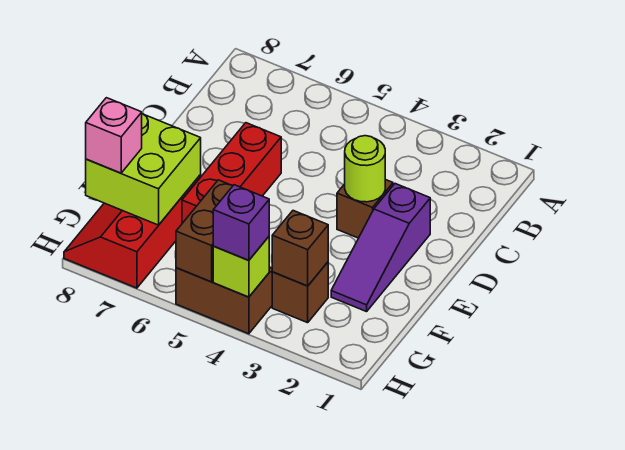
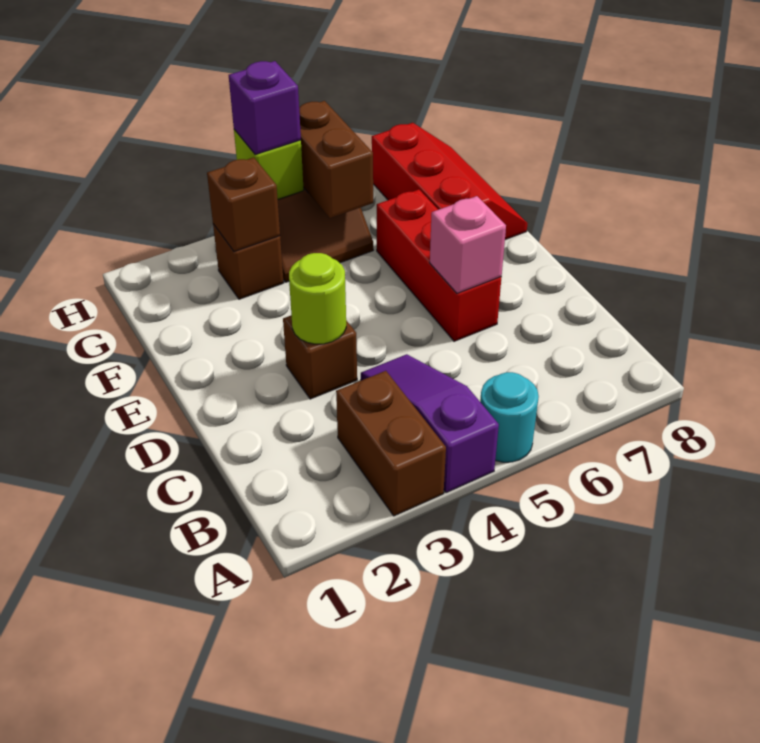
none -> brown 1x2 brick [336,371,446,516]
none -> cyan 1x1 round brick [480,372,539,462]
purple 1x3 slope [331,184,430,312] -> purple 1x3 slope moved to [361,354,499,493]
lime 2x2 brick [86,114,201,225] -> none
pink 1x1 brick [86,98,142,173] -> pink 1x1 brick moved to [430,196,506,293]

